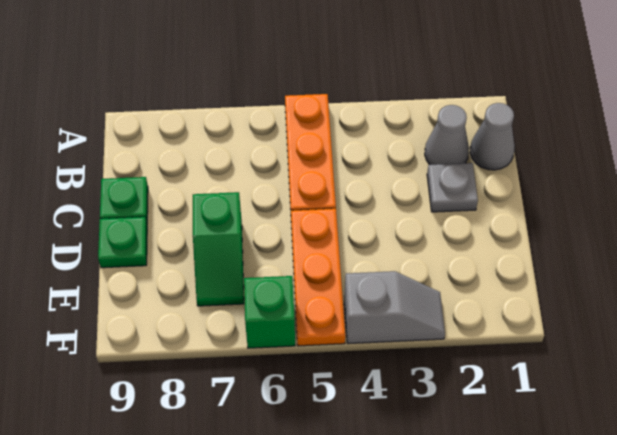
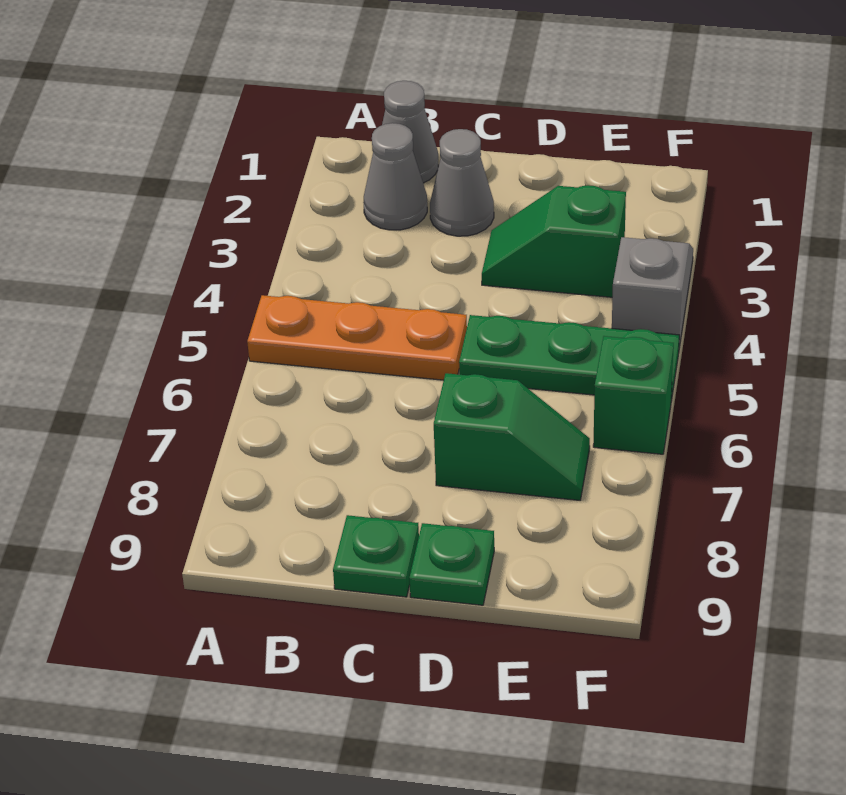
grey 1x1 plate [427,163,478,212] -> grey 1x1 cone [430,129,494,236]
none -> green 1x2 slope [482,185,626,297]
orange 1x3 plate [291,209,345,346] -> green 1x3 plate [459,315,679,401]

